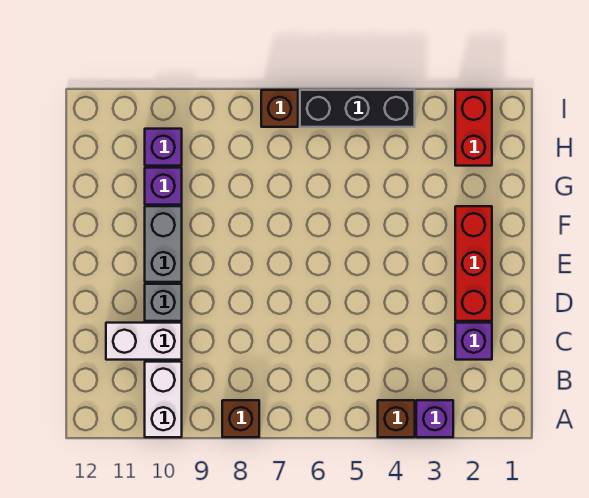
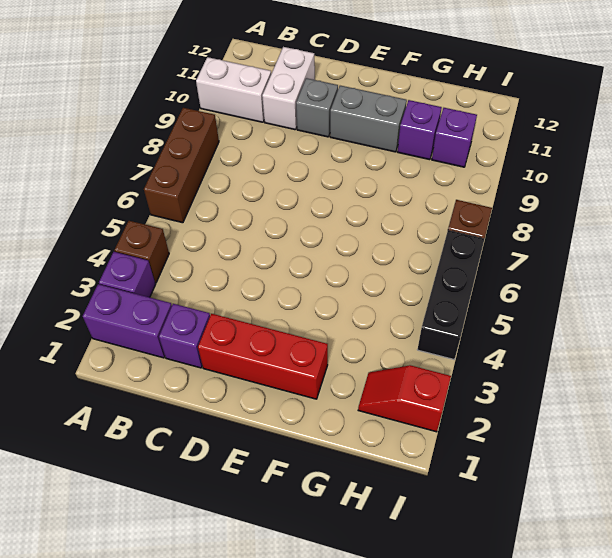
none -> purple 1x2 brick [83,284,172,358]
brown 1x1 brick [222,400,259,437] -> brown 1x3 brick [144,108,219,223]
red 1x2 brick [455,90,492,166] -> red 1x2 slope [358,365,451,432]

